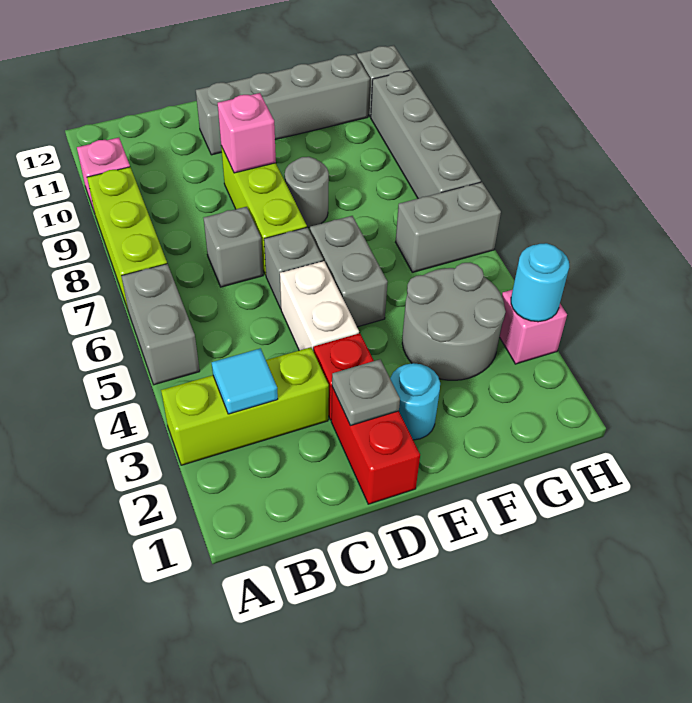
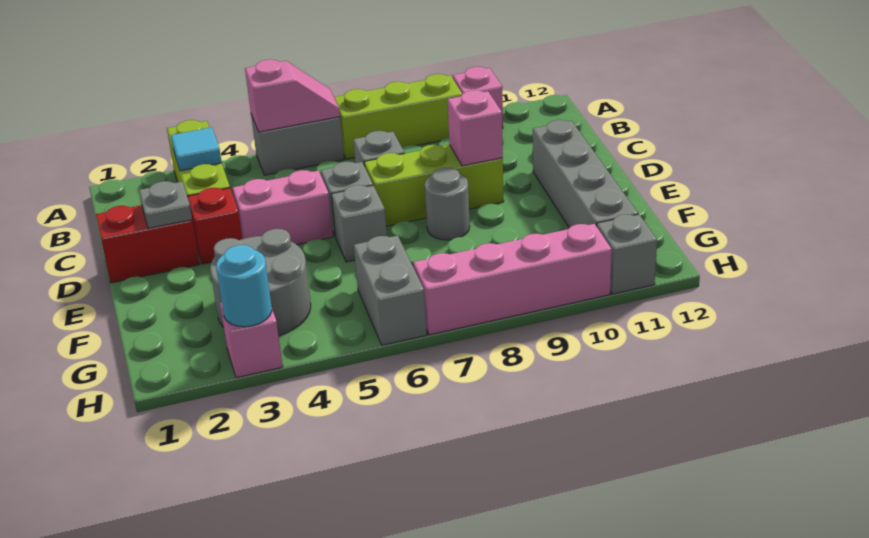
none -> pink 1x2 slope [245,60,340,132]
white 1x2 brick [280,261,359,351] -> pink 1x2 brick [233,170,333,245]
cyan 1x1 round brick [390,363,440,440] -> none
grey 1x2 brick [310,216,387,327] -> grey 1x1 brick [331,185,387,262]
grey 1x4 brick [371,70,481,198] -> pink 1x4 brick [413,224,612,335]

